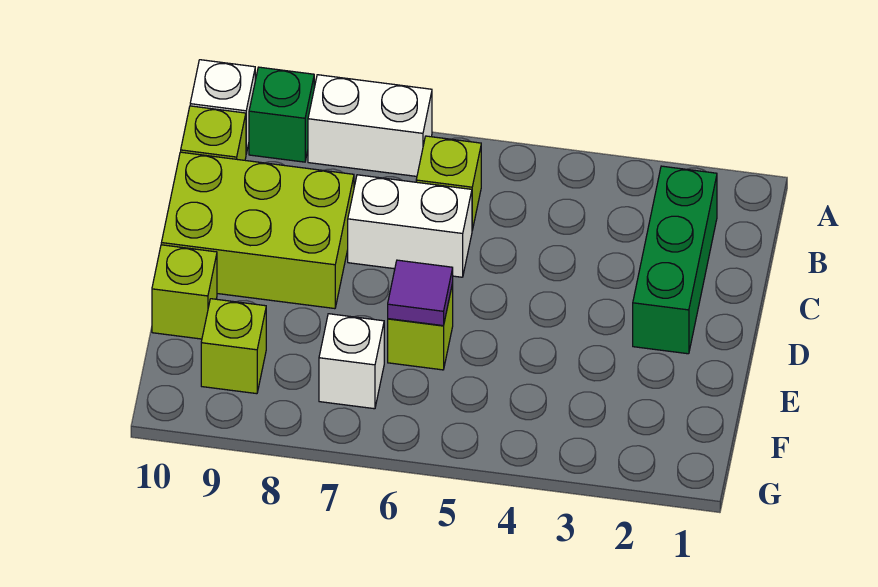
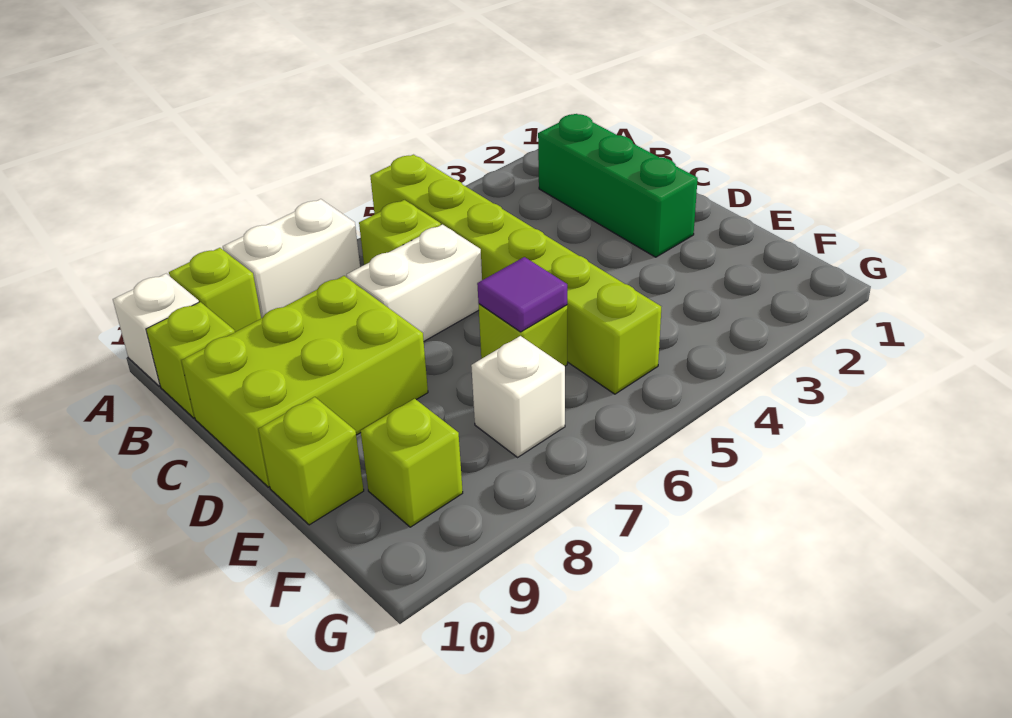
none -> lime 1x6 brick [370,155,661,394]
green 1x1 brick [249,67,314,162] -> lime 1x1 brick [169,248,261,332]

